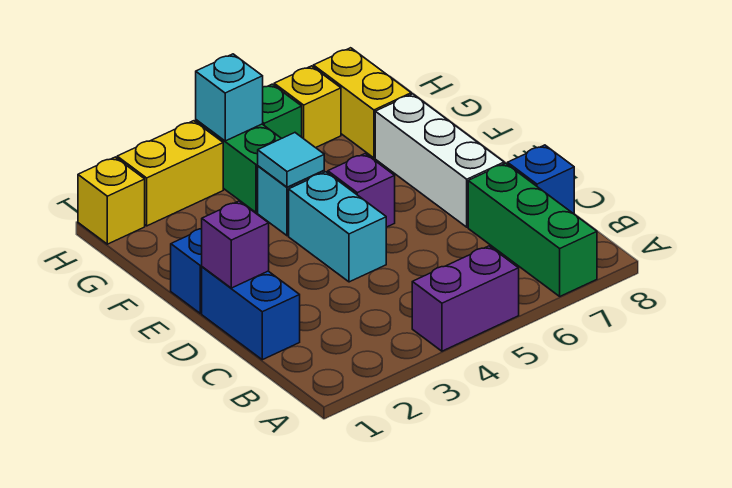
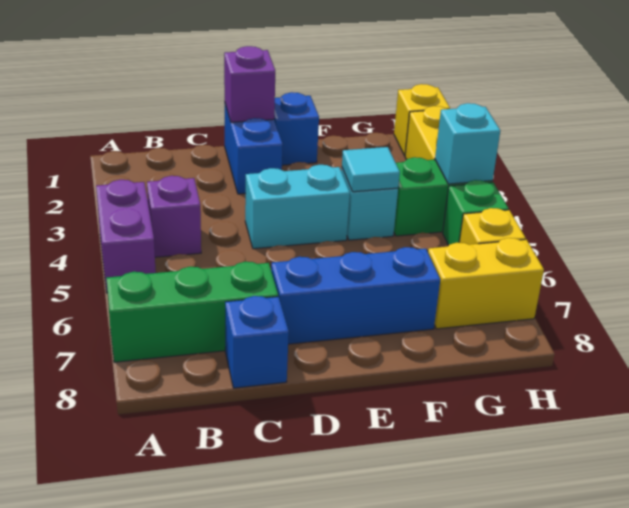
blue 1x2 brick [202,267,300,360] -> blue 1x2 brick turned to [225,104,283,194]
white 1x3 brick [375,94,504,227] -> blue 1x3 brick [271,247,440,344]
purple 1x1 brick [328,154,395,227] -> purple 1x1 brick moved to [147,176,201,257]

